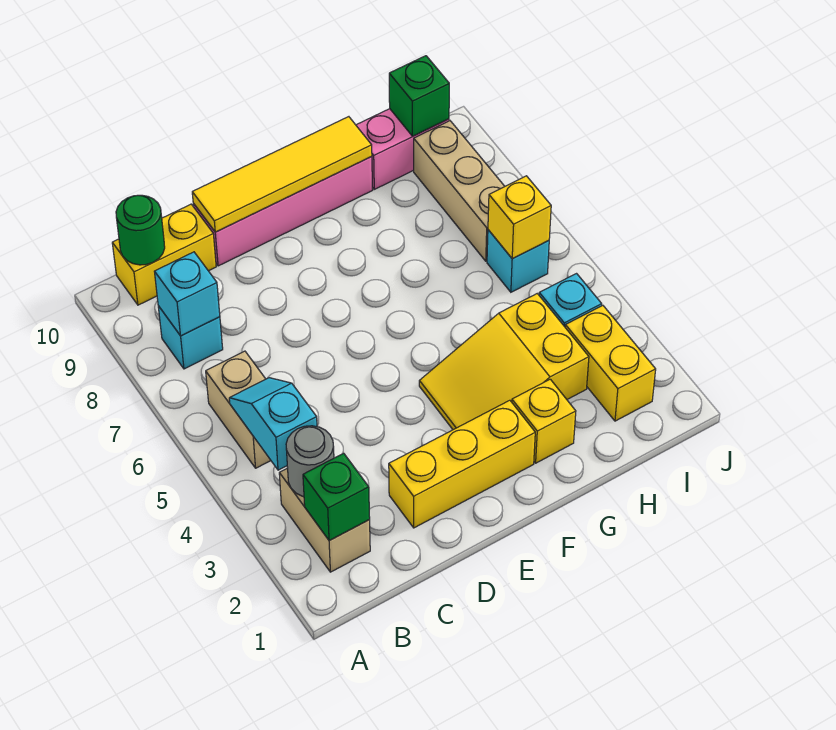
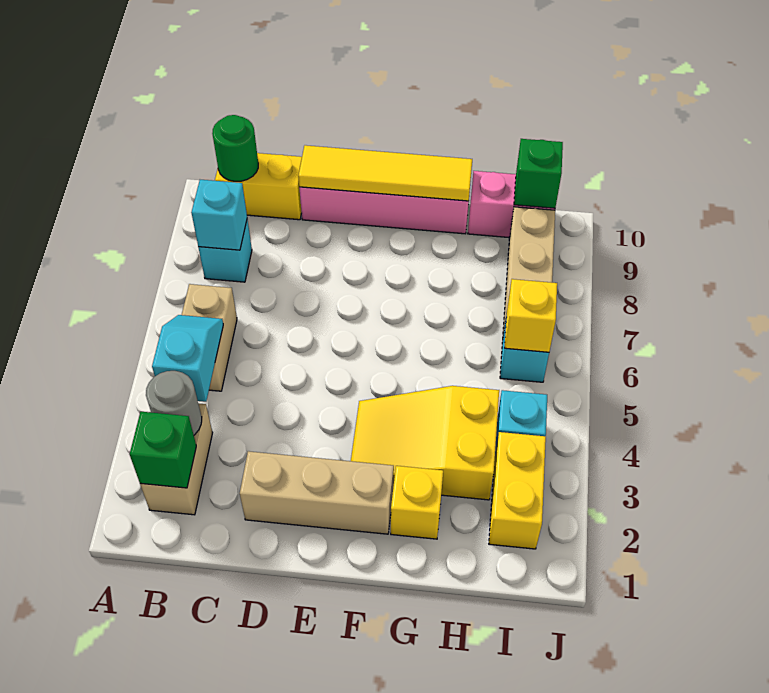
yellow 1x3 brick [389,400,535,528] -> tan 1x3 brick [240,451,394,534]

